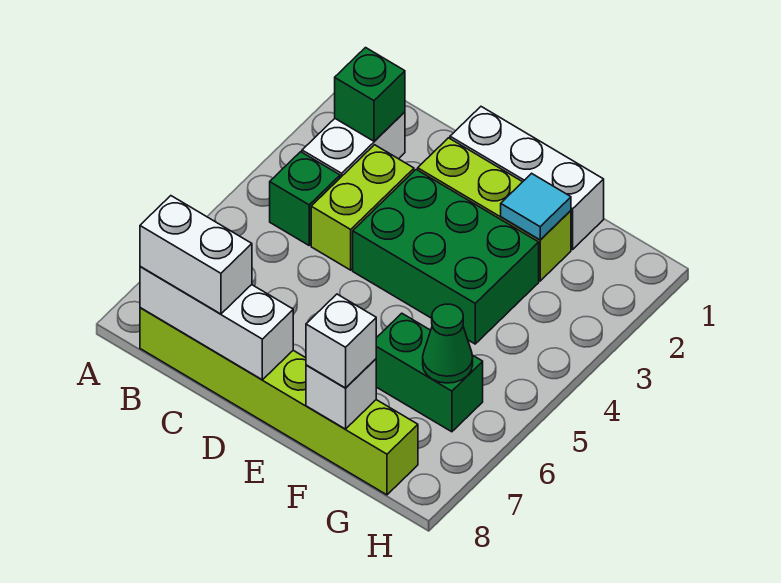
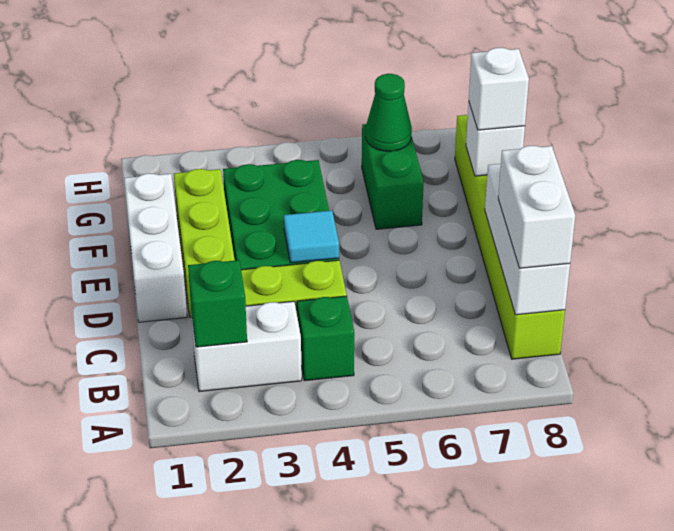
cyan 1x1 tile [501,173,571,240] -> cyan 1x1 tile moved to [284,210,339,263]

